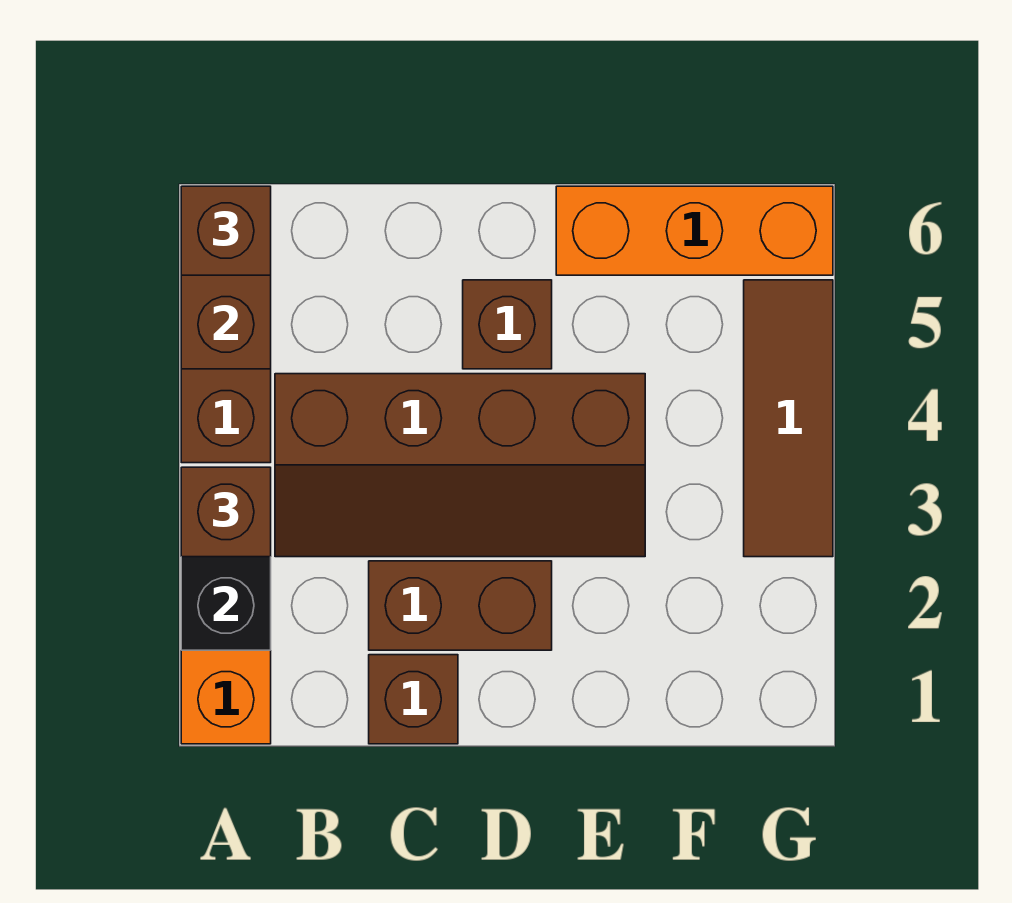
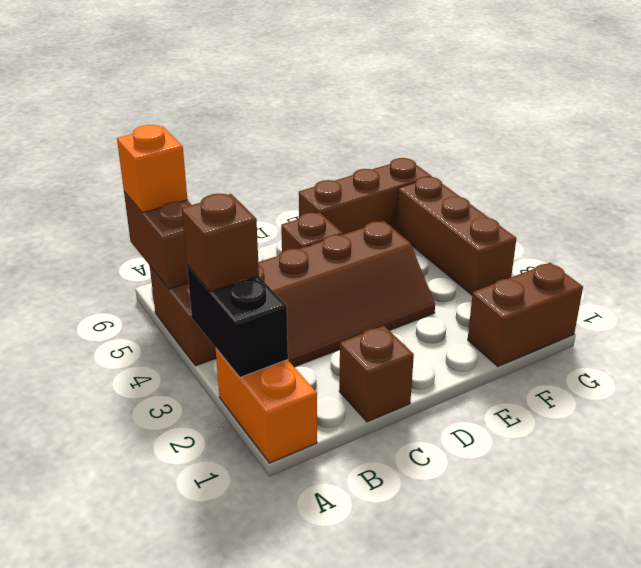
brown 1x1 brick [181,186,271,275] -> orange 1x1 brick [117,125,187,213]
brown 1x2 brick [369,561,552,650] -> brown 1x2 brick moved to [468,263,583,366]
orange 1x3 brick [556,186,833,275] -> brown 1x3 brick [299,158,432,234]
brown 1x3 tile [744,280,833,557] -> brown 1x3 brick [396,176,517,295]

